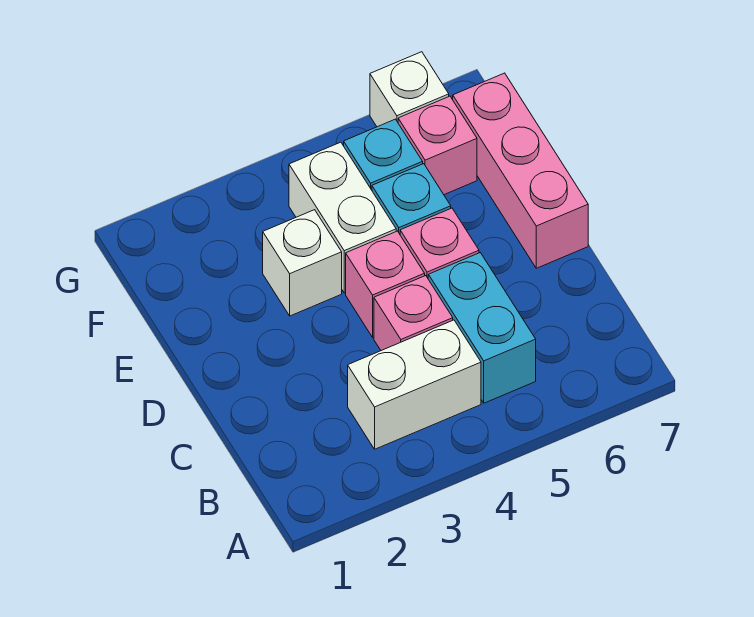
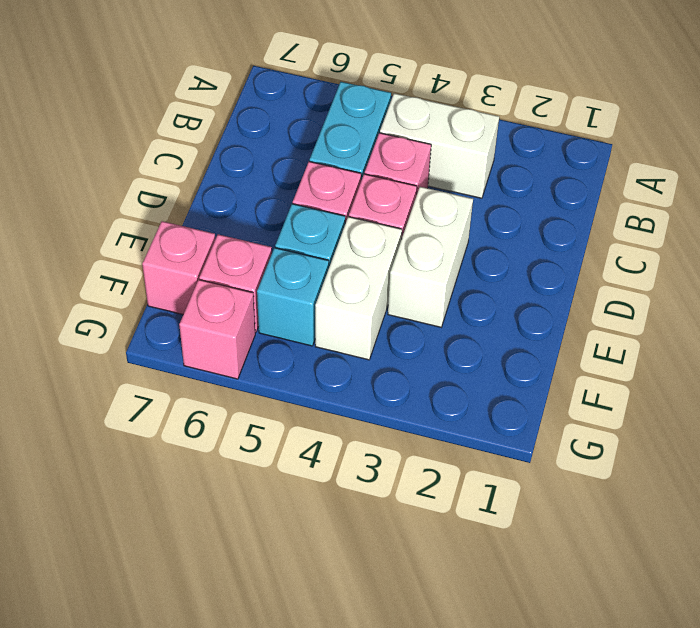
pink 1x3 brick [453,73,588,268] -> pink 1x1 brick [142,221,215,314]
white 1x1 brick [263,210,342,316] -> white 1x2 brick [388,187,473,327]
white 1x1 brick [370,52,449,127] -> pink 1x1 brick [179,280,255,379]

